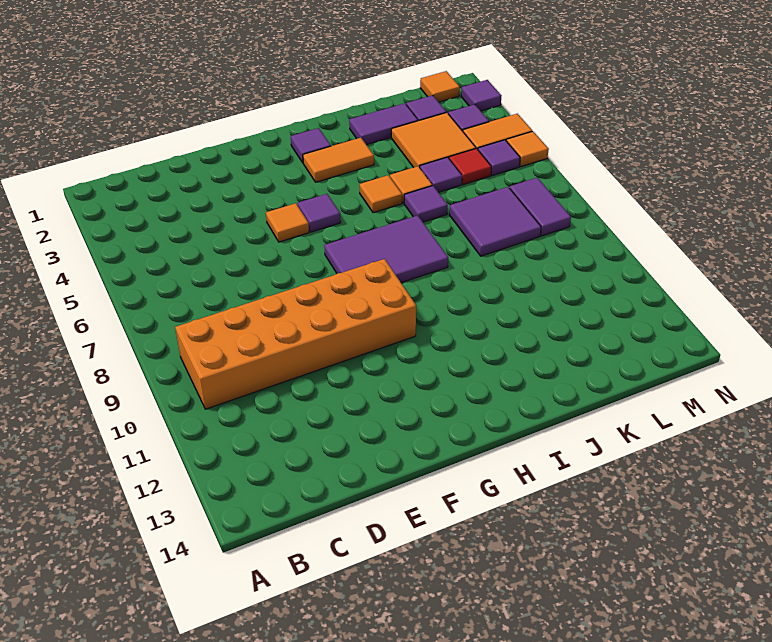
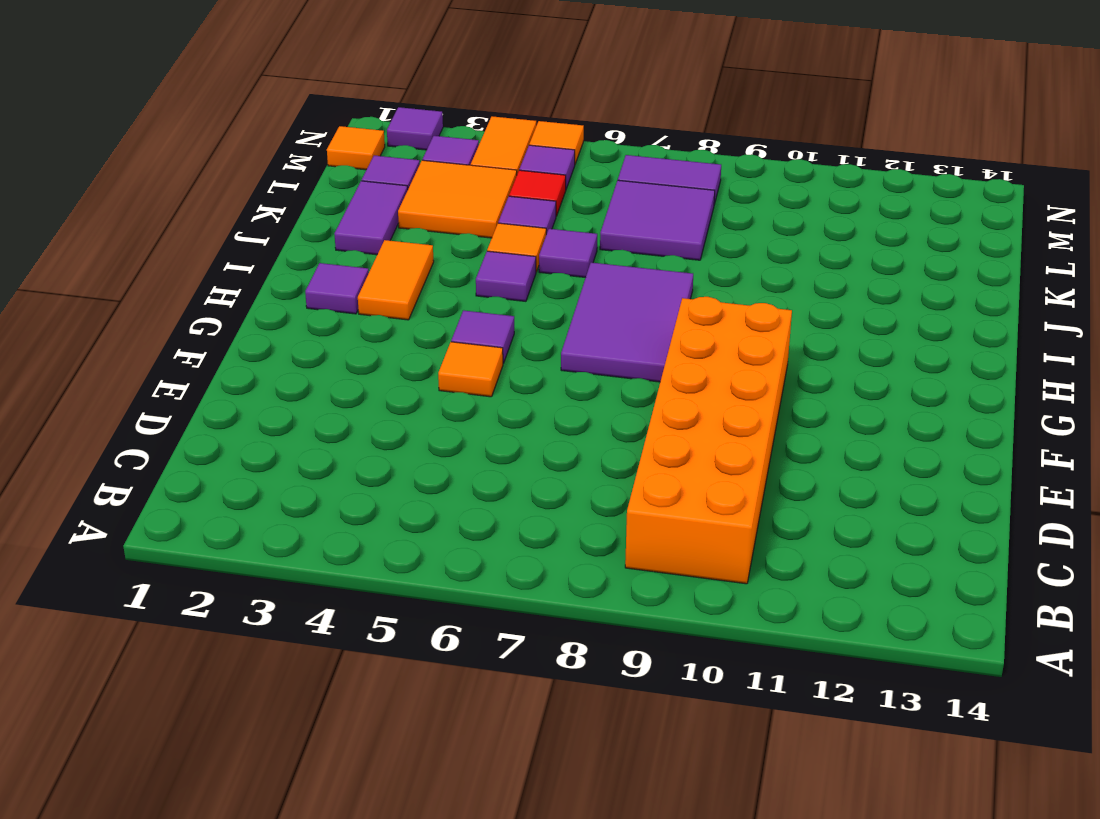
orange 1x1 tile [360,175,402,213] -> purple 1x1 tile [476,251,536,301]

